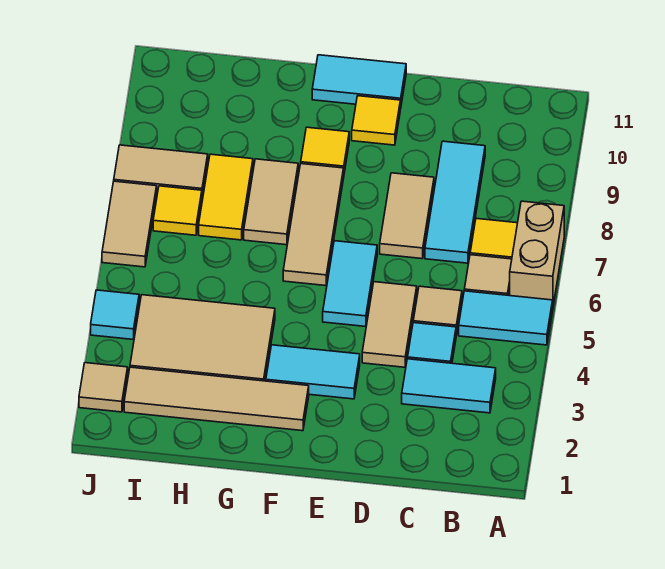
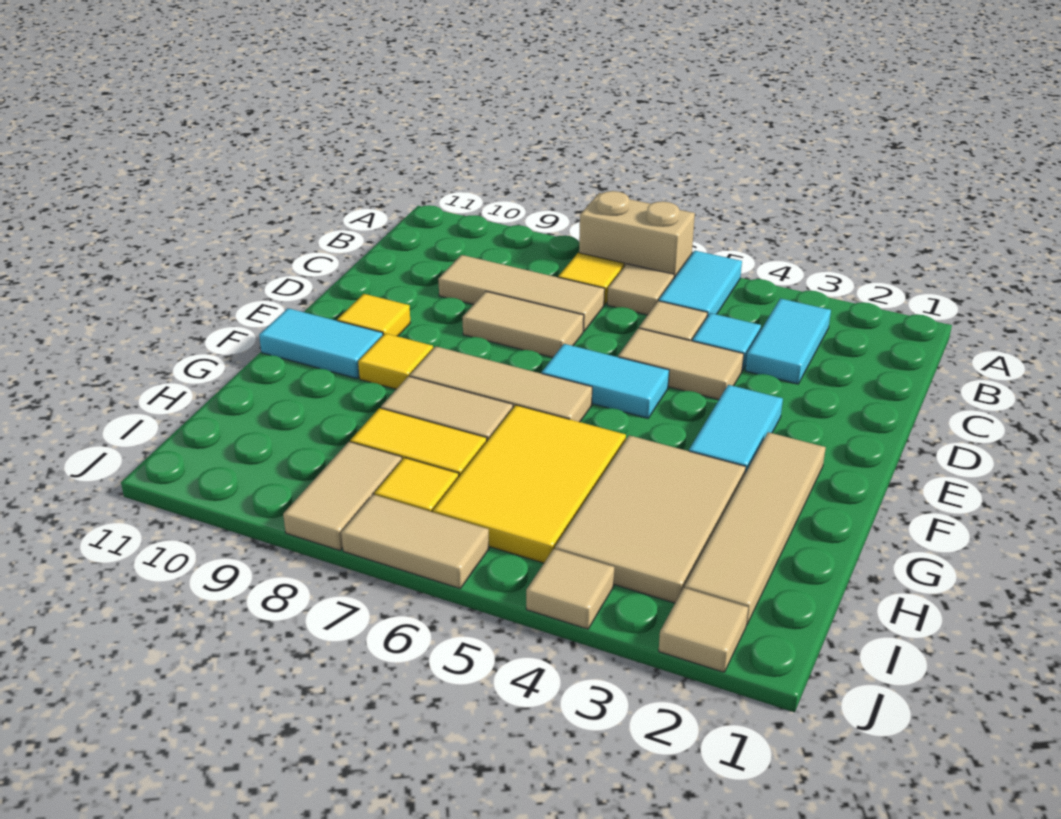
cyan 1x3 tile [425,141,485,263] -> tan 1x3 tile [438,255,605,332]
cyan 1x2 tile [312,55,406,109] -> cyan 1x2 tile turned to [259,308,383,379]
none -> yellow 2x3 tile [433,405,626,563]
cyan 1x1 tile [91,290,139,339] -> tan 1x1 tile [526,549,614,629]

